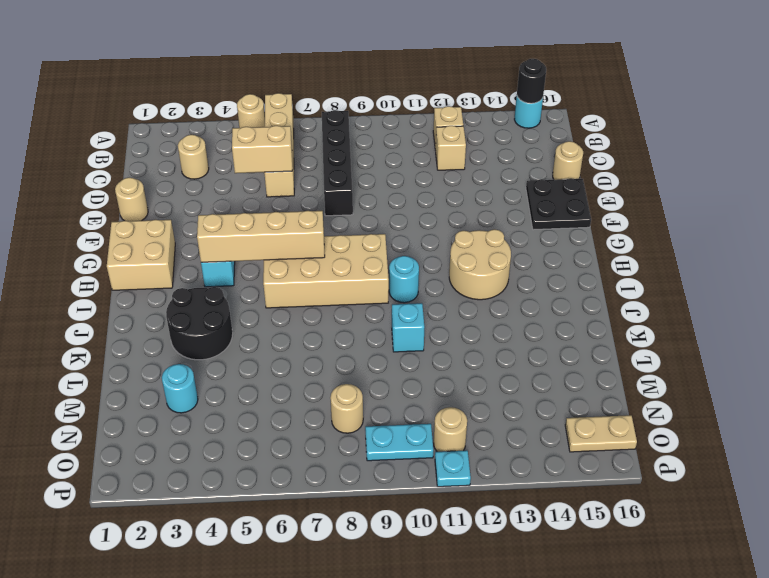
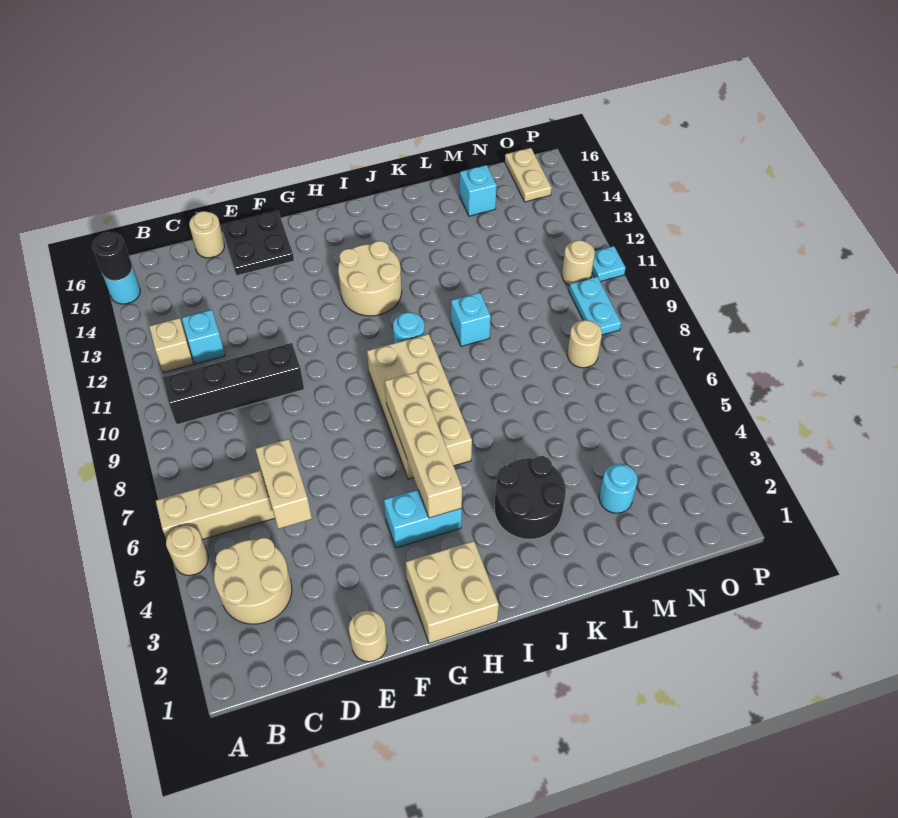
black 1x4 brick [322,110,353,216] -> black 1x4 brick moved to [163,343,304,425]
tan 1x1 round brick [178,135,209,179] -> tan 2x2 round brick [214,538,292,624]
tan 1x1 brick [435,126,466,170] -> cyan 1x1 brick [182,310,225,364]
none -> cyan 1x1 brick [459,165,497,216]

